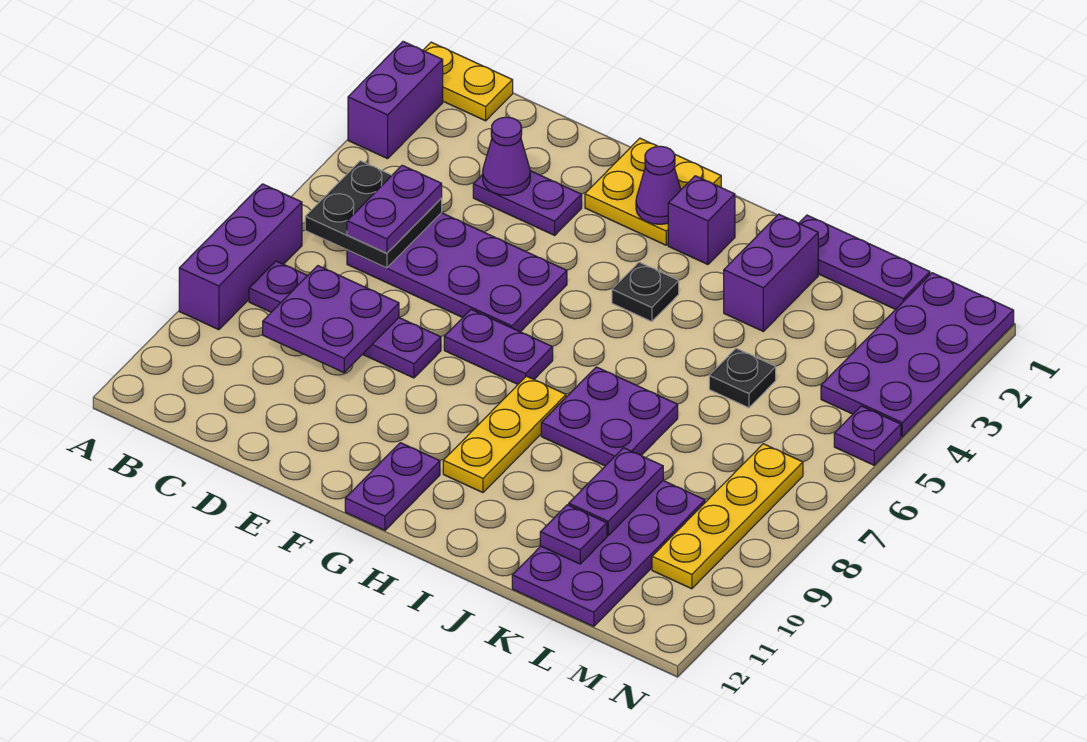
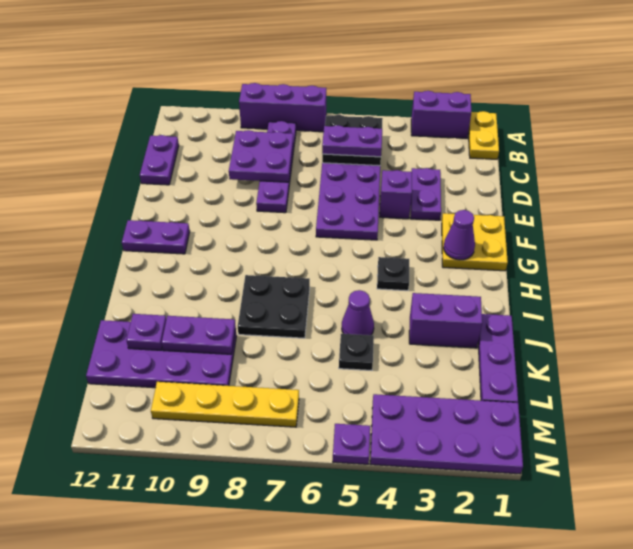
purple 1x1 cone [483,117,530,195] -> purple 1x1 cone moved to [342,290,374,335]
purple 1x2 plate [444,309,553,384] -> purple 1x2 plate moved to [140,135,179,185]
purple 1x1 brick [668,176,735,264] -> purple 1x1 brick moved to [380,170,412,219]
yellow 1x3 plate [443,376,566,493] -> none
purple 2x2 plate [541,367,678,466] -> black 2x2 plate [238,275,310,338]

